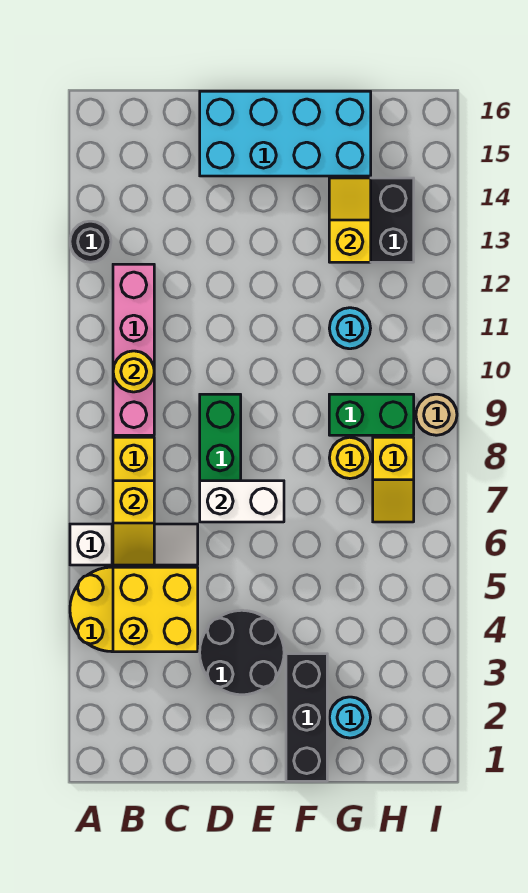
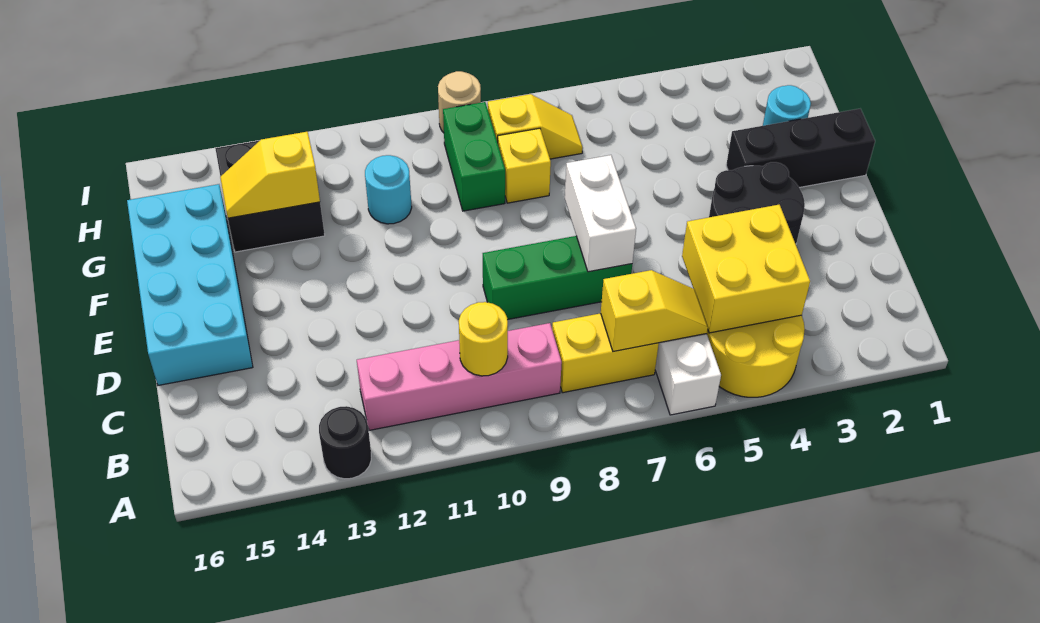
yellow 1x1 round brick [329,437,370,479] -> yellow 1x1 brick [498,128,551,203]

